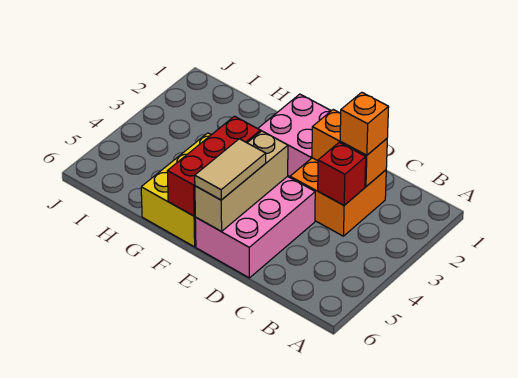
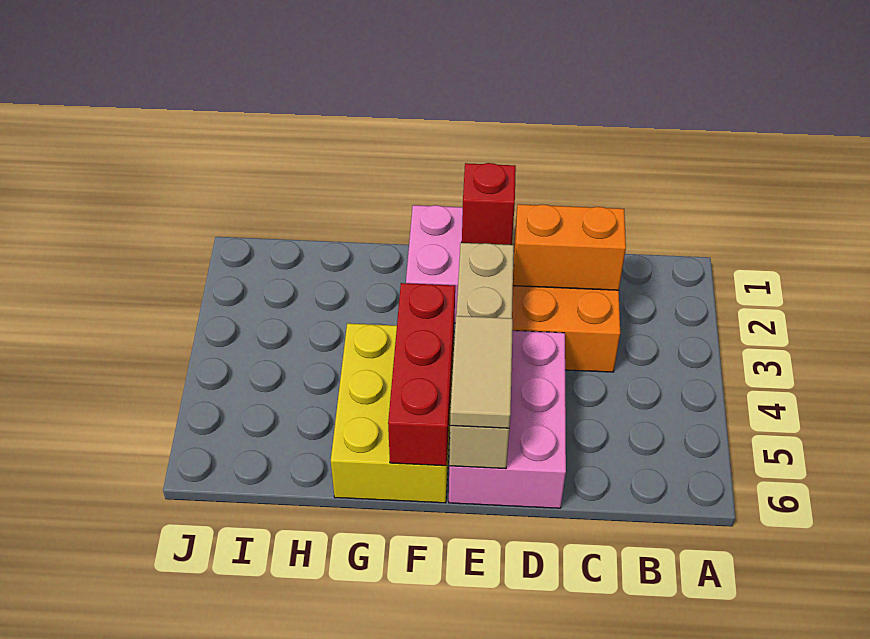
orange 1x1 brick [340,92,389,155] -> none
red 1x1 brick [318,143,366,205] -> red 1x1 brick moved to [462,163,516,245]
tan 1x3 brick [195,131,288,231] -> tan 1x4 brick [449,243,514,469]

